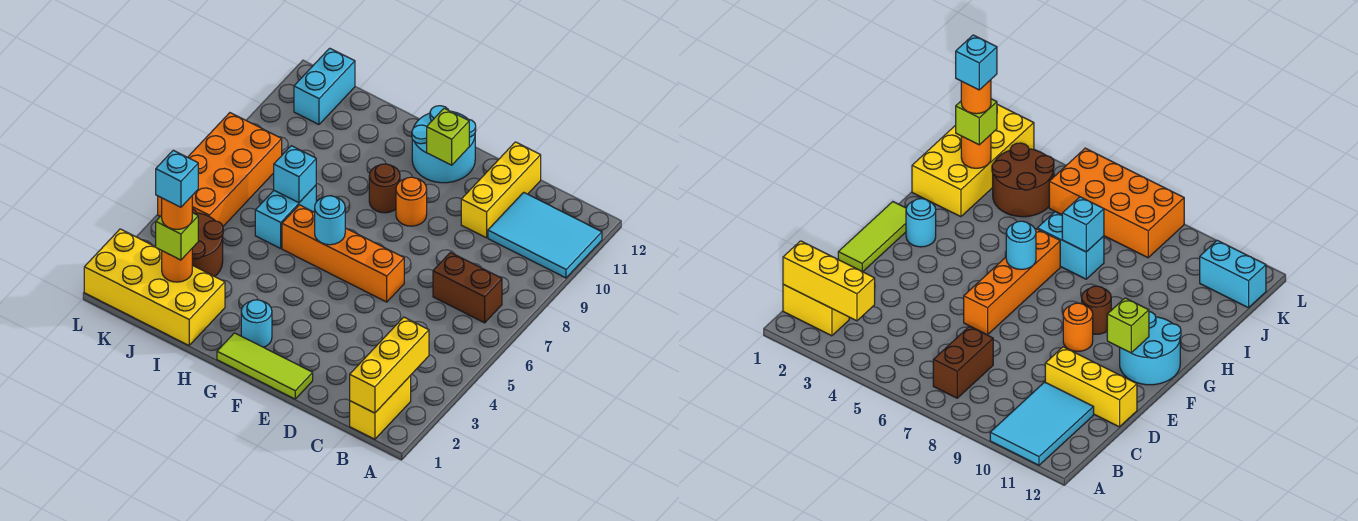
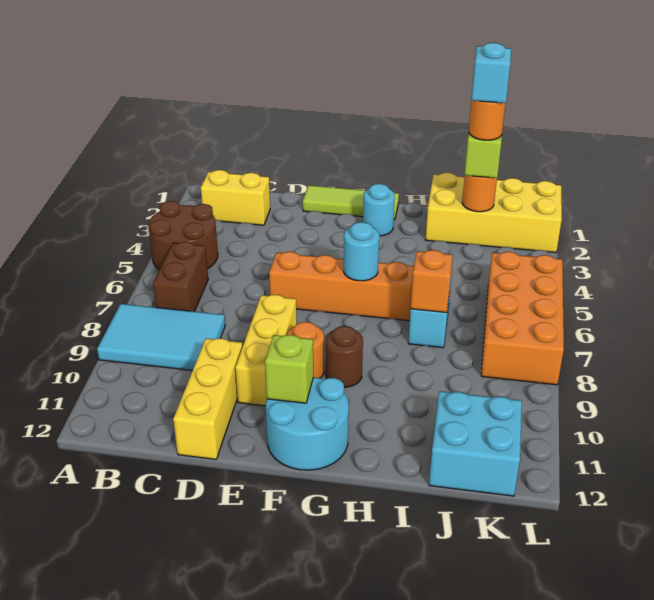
cyan 2x3 tile [488,192,602,278] -> cyan 2x3 tile moved to [97,304,225,370]
yellow 1x2 brick [350,376,411,439] -> yellow 1x2 brick turned to [201,170,270,225]
yellow 1x3 brick [350,317,429,413] -> yellow 1x3 brick moved to [235,295,297,406]
brown 1x2 brick [433,253,502,323] -> brown 1x2 brick turned to [153,242,208,311]
cyan 1x1 brick [274,146,316,203] -> orange 1x1 brick [411,250,453,313]
brown 2x2 round brick [192,209,223,277] -> brown 2x2 round brick moved to [148,201,218,270]
cyan 1x2 brick [294,48,355,125] -> cyan 2x2 brick [429,391,522,496]

